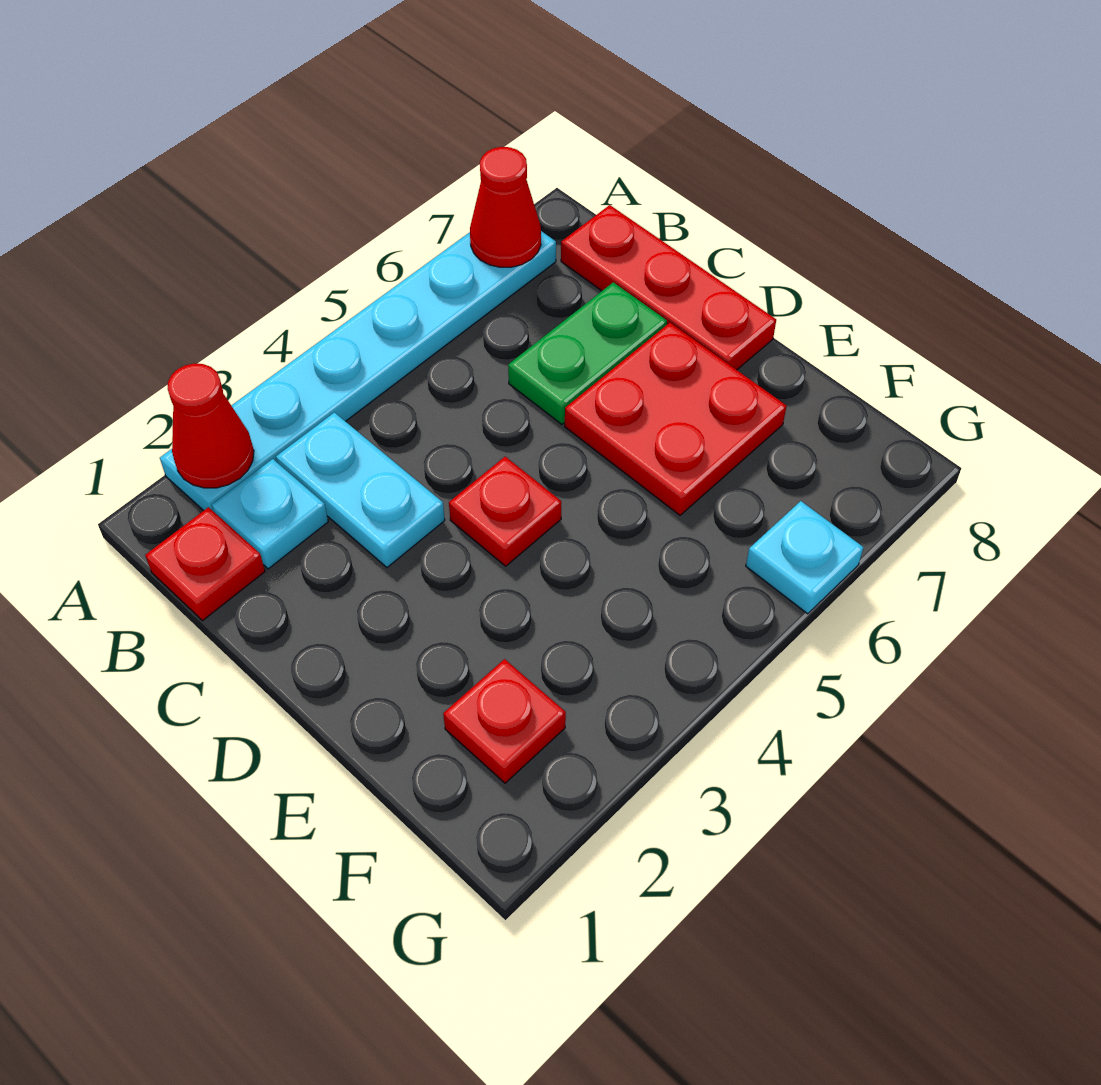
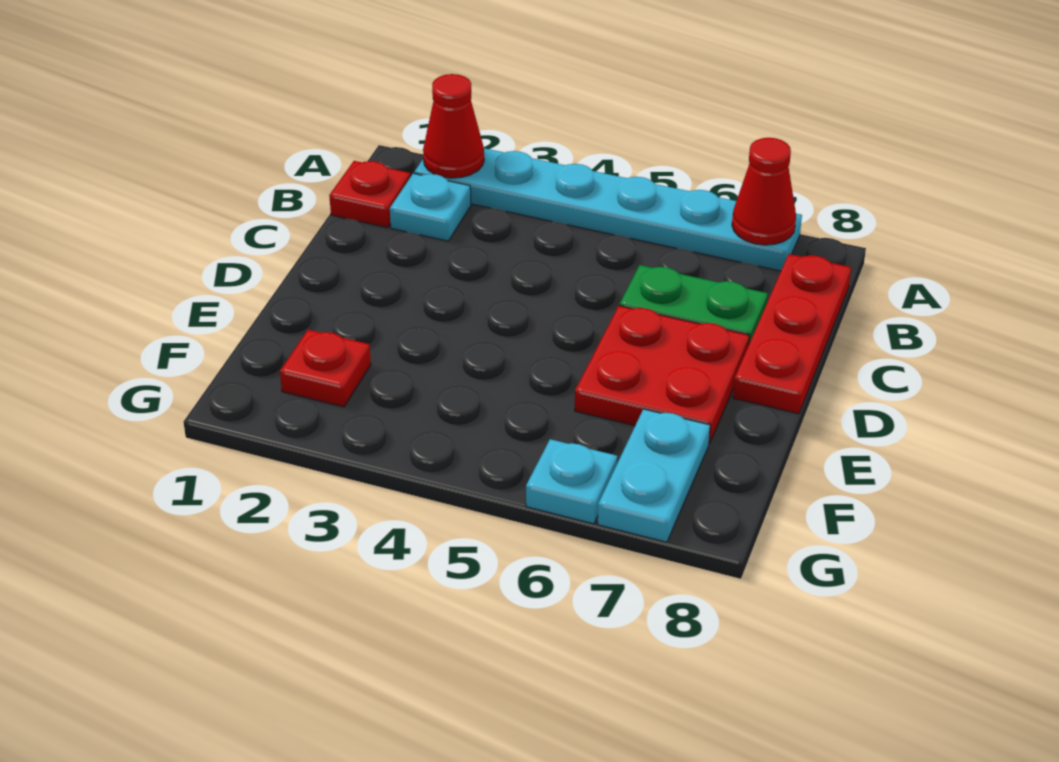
cyan 1x2 plate [276,412,445,567] -> cyan 1x2 plate moved to [598,409,710,542]
red 1x1 plate [449,457,561,566] -> none

